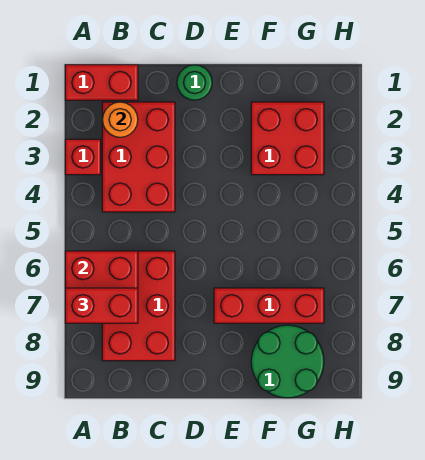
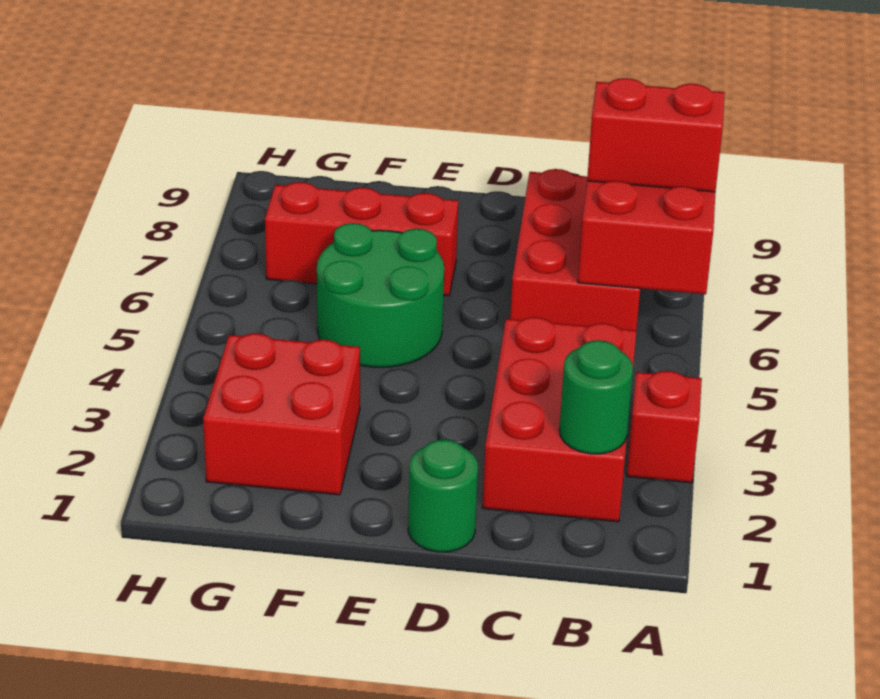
red 1x2 brick [65,65,138,100] -> none
orange 1x1 round brick [102,102,138,137] -> green 1x1 round brick [560,340,633,454]
green 2x2 round brick [251,325,324,398] -> green 2x2 round brick moved to [317,223,444,367]

